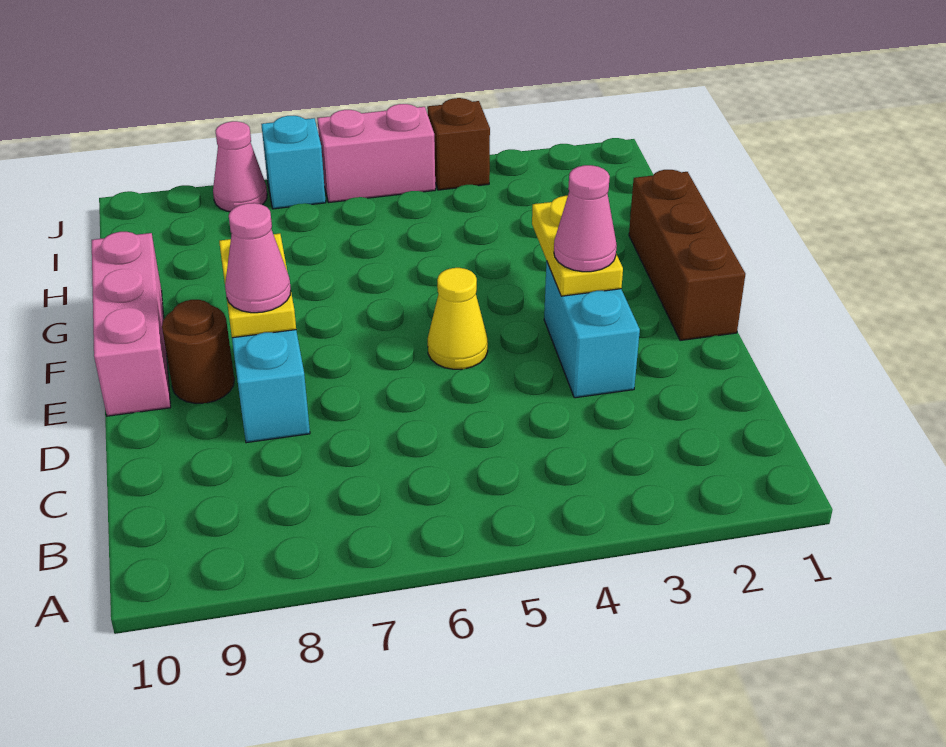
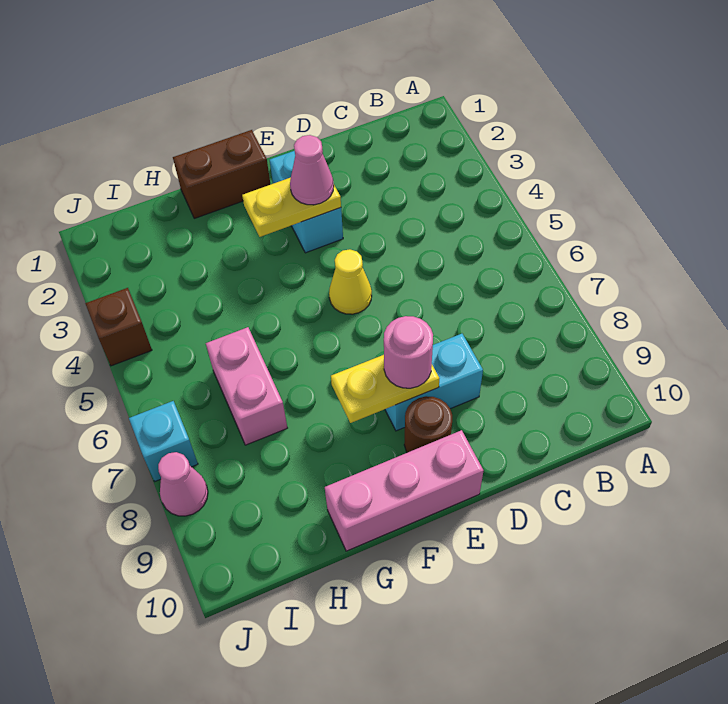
cyan 1x2 brick [544,261,640,398] -> cyan 1x2 brick turned to [270,151,343,253]
brown 1x3 brick [629,170,745,341] -> brown 1x2 brick [173,130,271,218]
pink 1x1 cone [225,203,291,313] -> pink 1x1 round brick [384,316,433,388]
pink 1x2 brick [317,104,435,202] -> pink 1x2 brick moved to [206,327,287,445]

